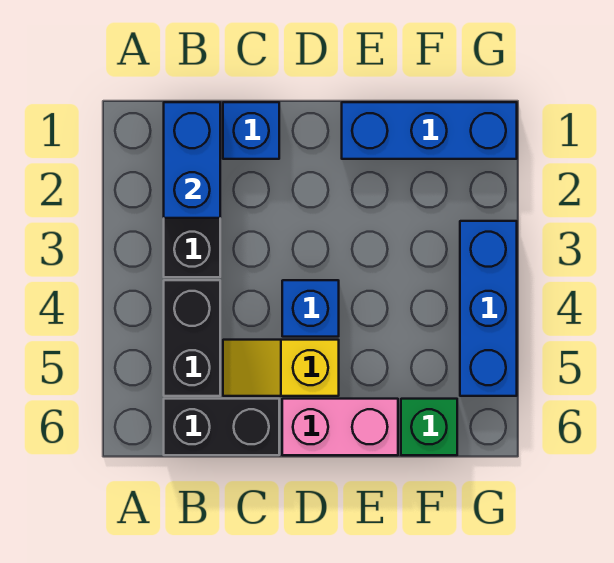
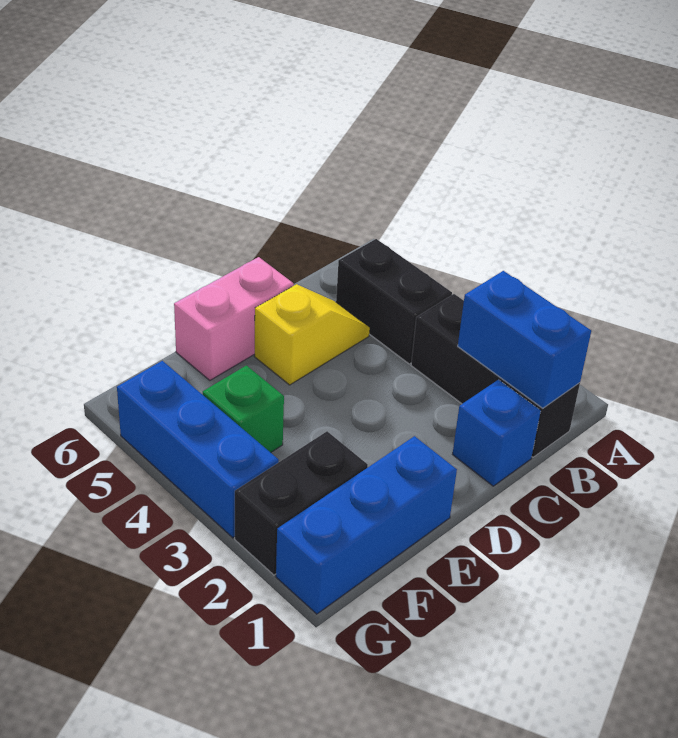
black 1x2 brick [164,399,279,455] -> black 1x2 brick moved to [235,431,368,575]
blue 1x1 brick [282,280,339,337] -> none
green 1x1 brick [401,399,457,455] -> green 1x1 brick moved to [203,366,284,452]

